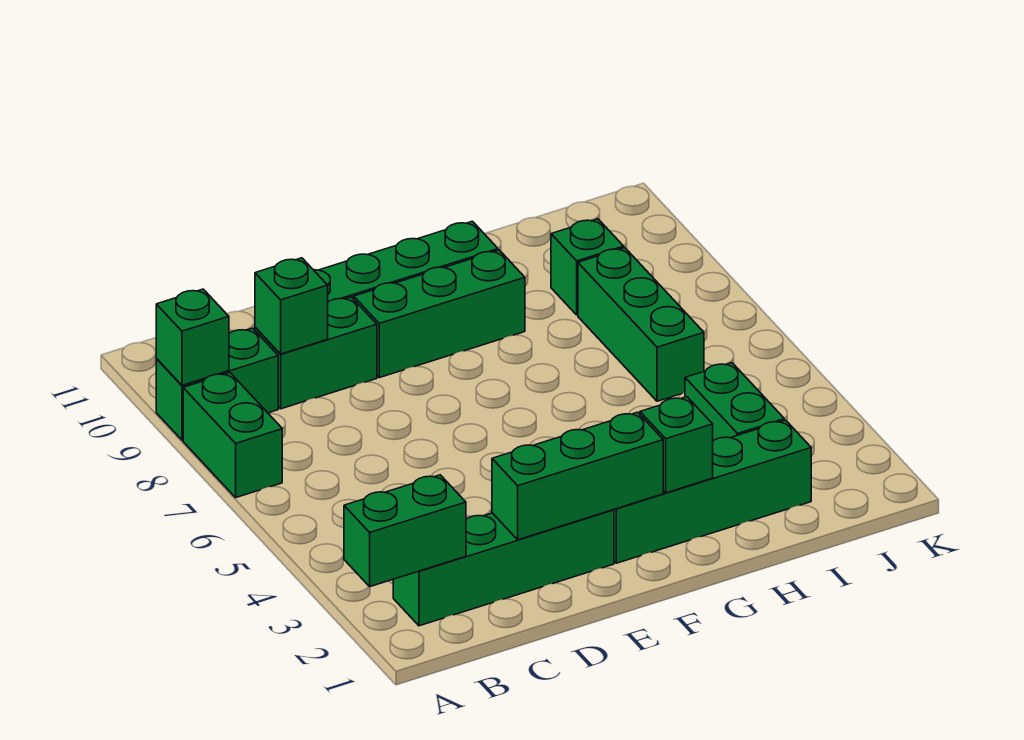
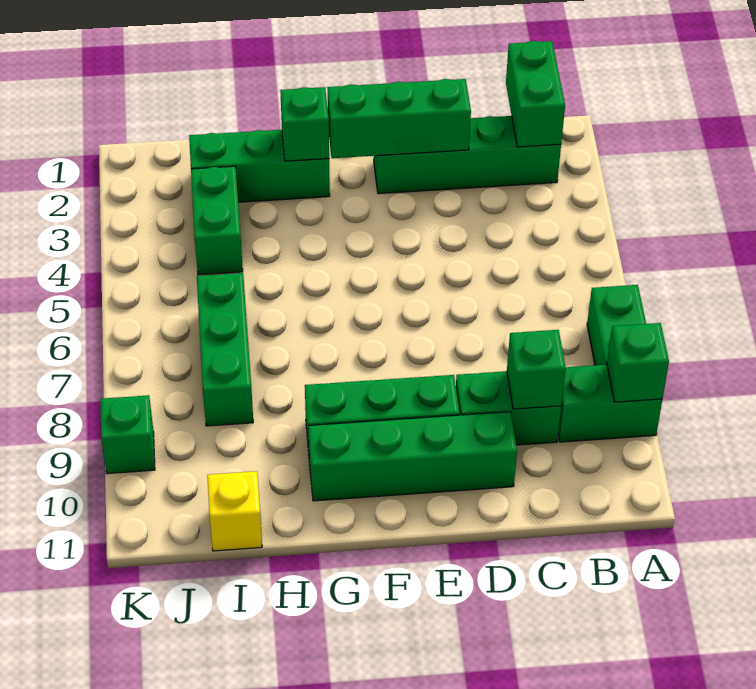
green 1x2 brick [344,475,466,587] -> green 1x2 brick turned to [506,41,565,147]
green 1x4 brick [614,420,811,563] -> green 1x3 brick [189,130,330,202]
green 1x1 brick [551,219,624,315] -> green 1x1 brick moved to [100,395,155,474]
none -> yellow 1x1 brick [207,471,262,551]

